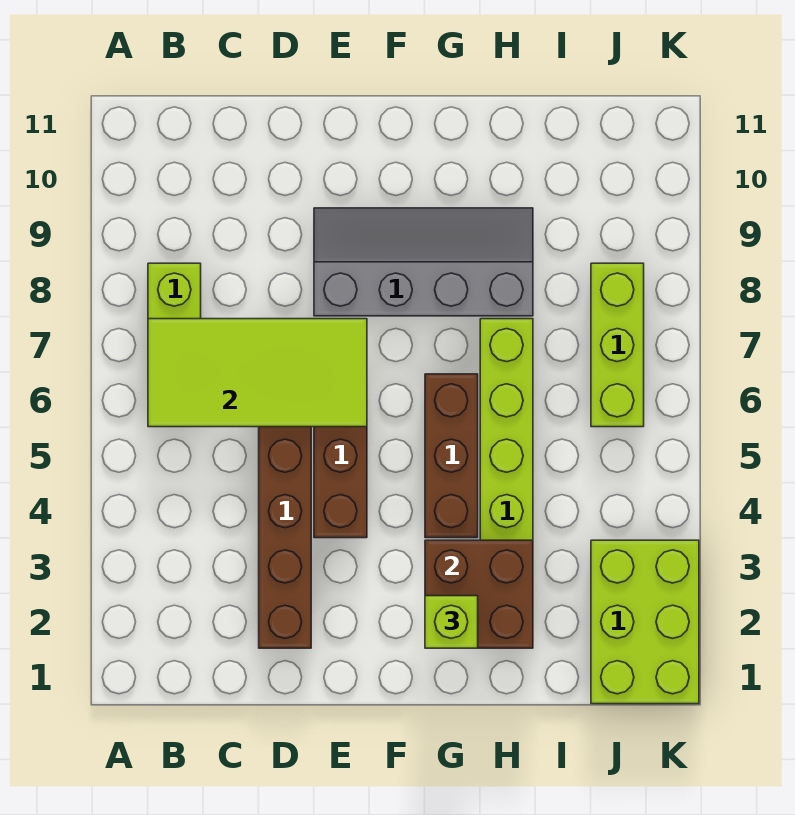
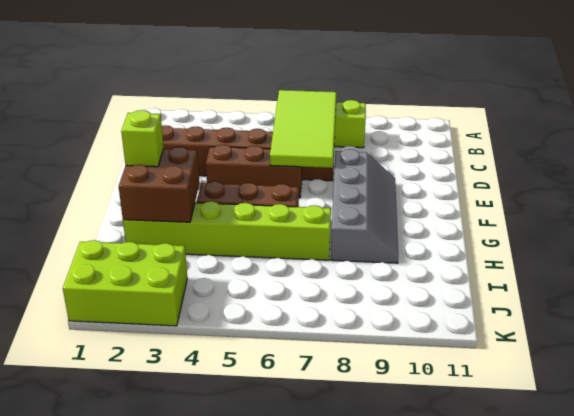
lime 1x3 brick [591,263,644,427] -> none

